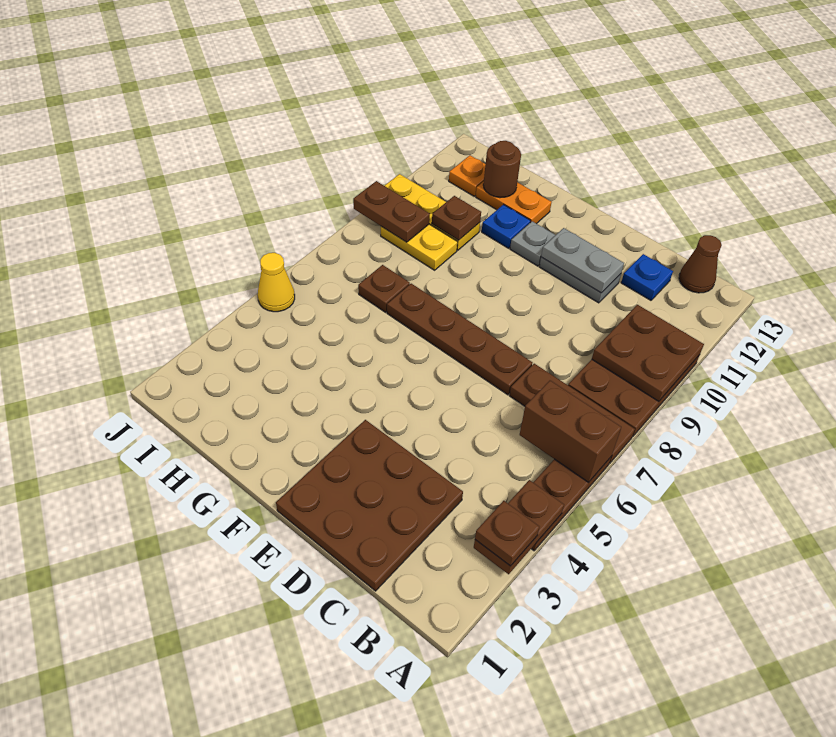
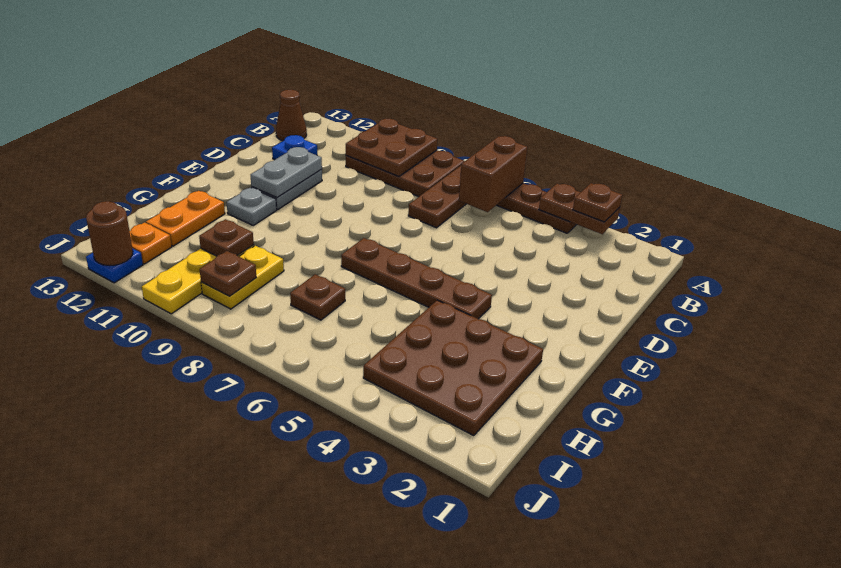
brown 3x3 plate [276,420,463,591] -> brown 3x3 plate moved to [363,300,543,436]
brown 1x4 plate [387,284,532,395] -> brown 1x4 plate turned to [341,238,492,319]
blue 1x1 plate [482,205,530,248] -> blue 1x1 plate moved to [86,248,143,283]
brown 1x1 round brick [483,141,521,198] -> brown 1x1 round brick moved to [86,201,133,266]
brown 1x2 plate [353,181,430,242] -> brown 1x1 plate [200,251,256,296]
yellow 1x1 cone [258,253,295,312] -> none

